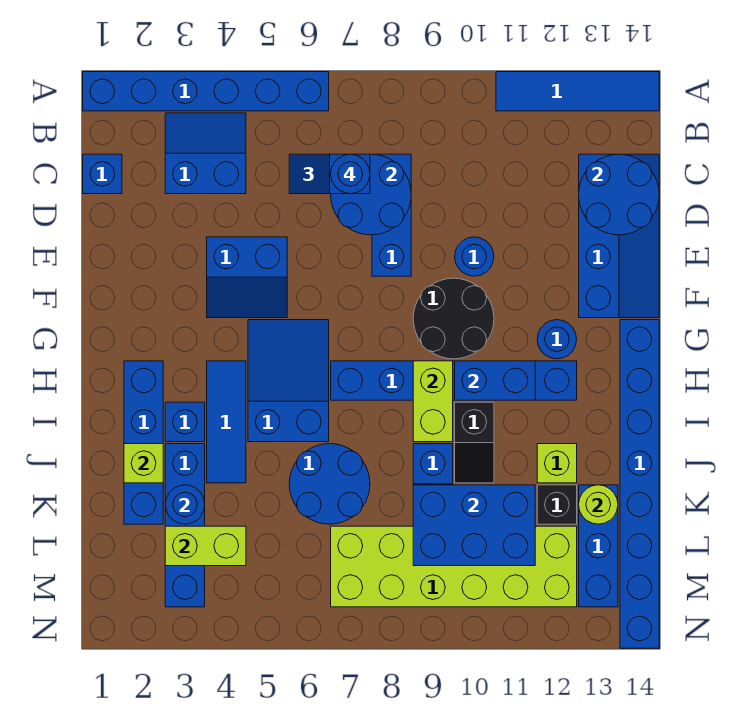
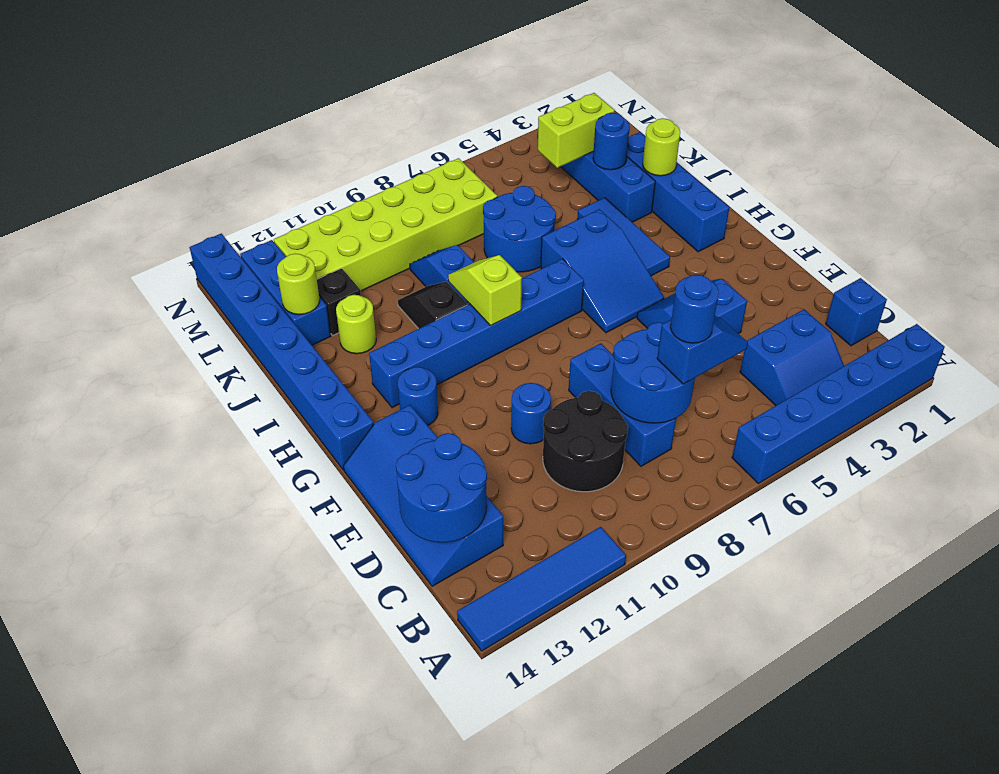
black 2x2 round brick [413,278,494,359] -> black 2x2 round brick moved to [543,391,628,492]
lime 1x2 brick [413,361,453,442] -> lime 1x2 slope [448,255,522,326]
blue 1x2 brick [455,361,535,400] -> none
blue 1x1 brick [165,402,205,442] -> none
lime 1x1 brick [124,444,163,483] -> lime 1x1 round brick [643,118,680,176]
lime 1x1 brick [537,444,577,483] -> lime 1x1 round brick [336,295,376,354]
blue 2x3 brick [413,485,535,566] -> none

